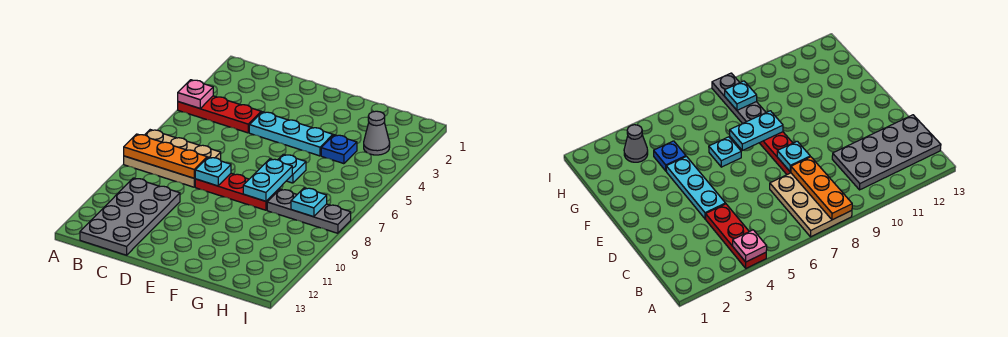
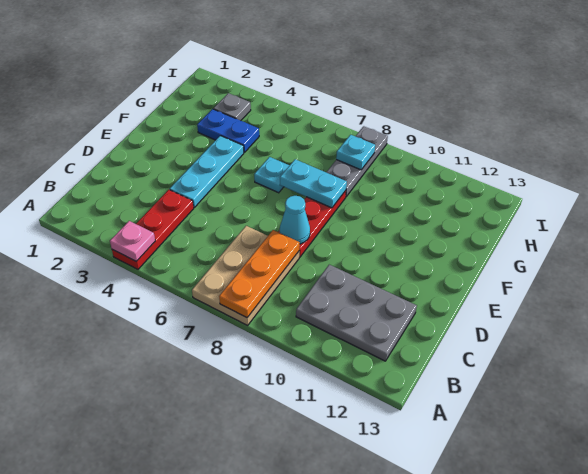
grey 2x4 plate [80,178,180,255] -> grey 2x3 plate [296,265,417,361]
cyan 1x1 plate [195,157,231,186] -> cyan 1x1 cone [280,196,310,244]
blue 1x1 plate [321,135,357,164] -> blue 1x2 plate [197,109,259,153]
grey 1x1 cone [364,111,390,155] -> grey 1x1 plate [213,93,251,121]

